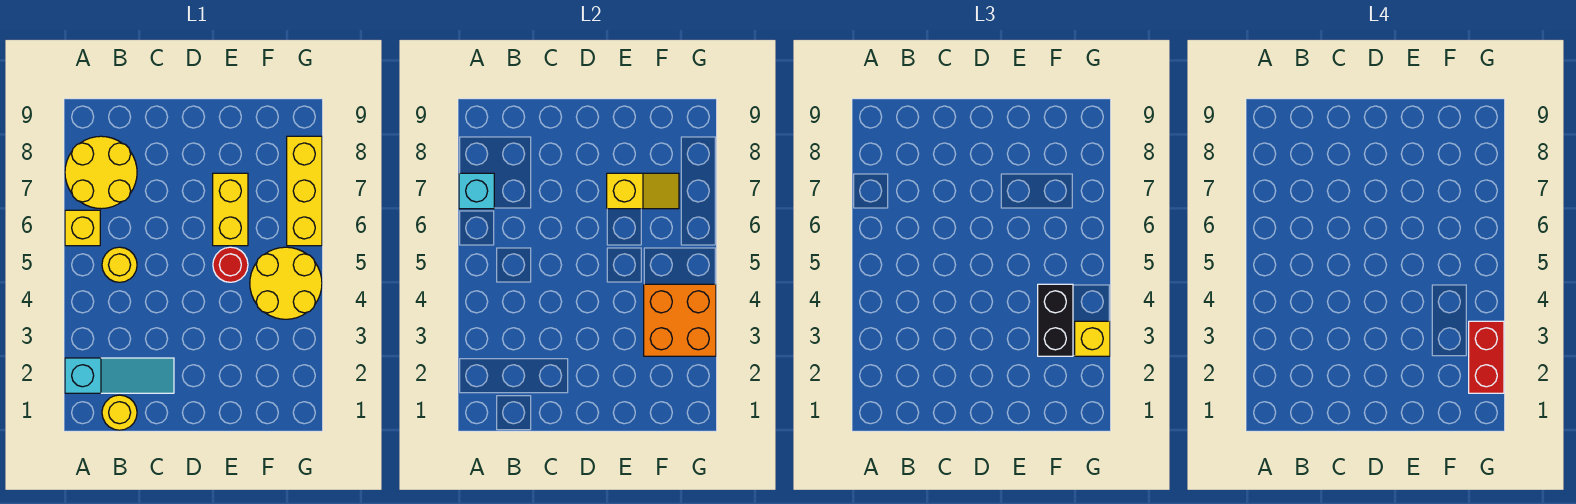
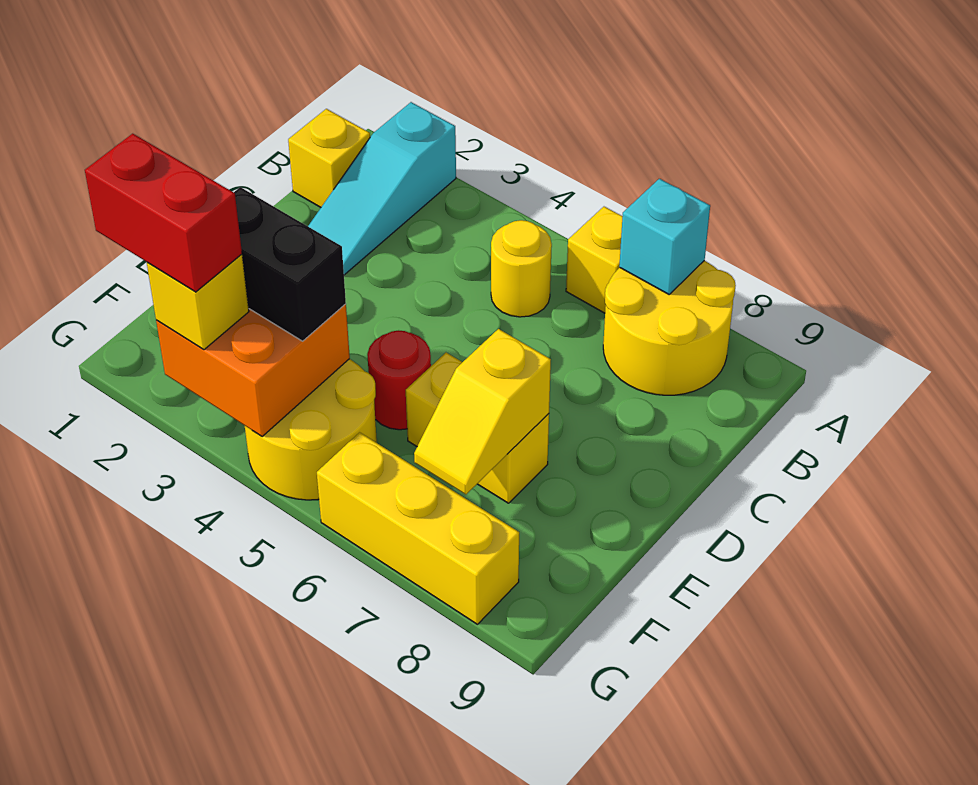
yellow 1x1 round brick [102,395,137,430] -> yellow 1x1 brick [288,109,370,207]

